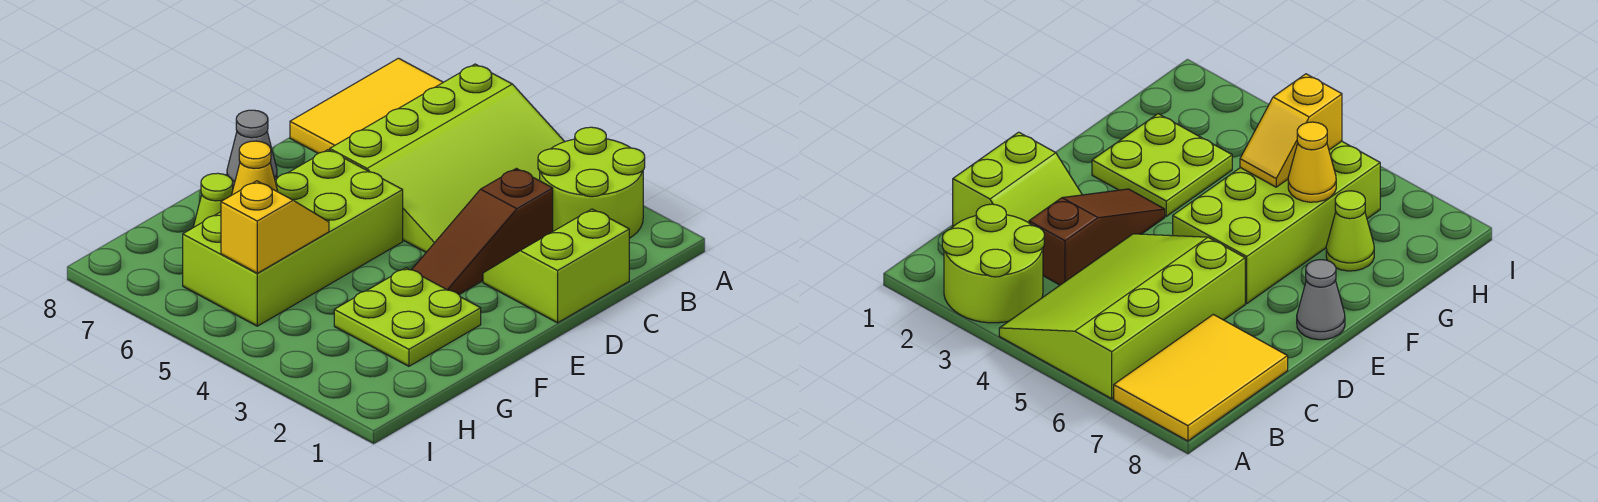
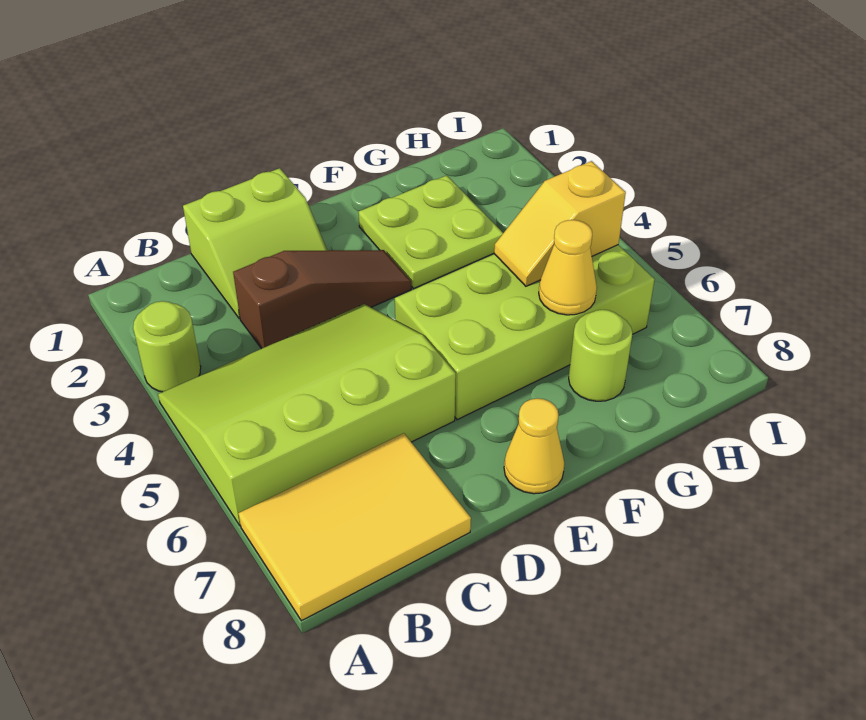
lime 2x2 round brick [538,127,645,238] -> lime 1x1 round brick [133,301,201,392]
grey 1x1 cone [227,110,277,187] -> yellow 1x1 cone [504,398,565,494]
lime 1x1 cone [193,173,233,227] -> lime 1x1 round brick [569,310,633,401]

